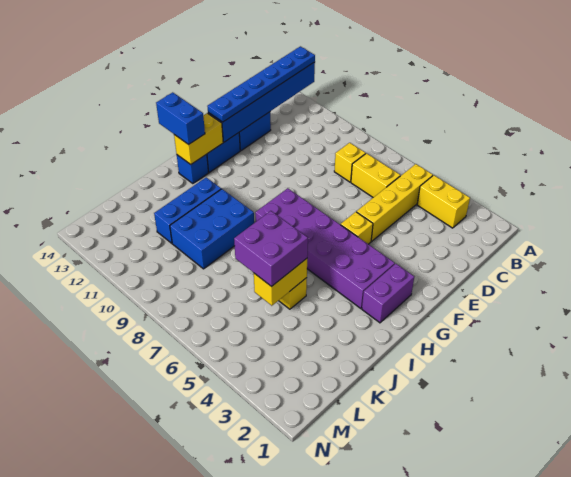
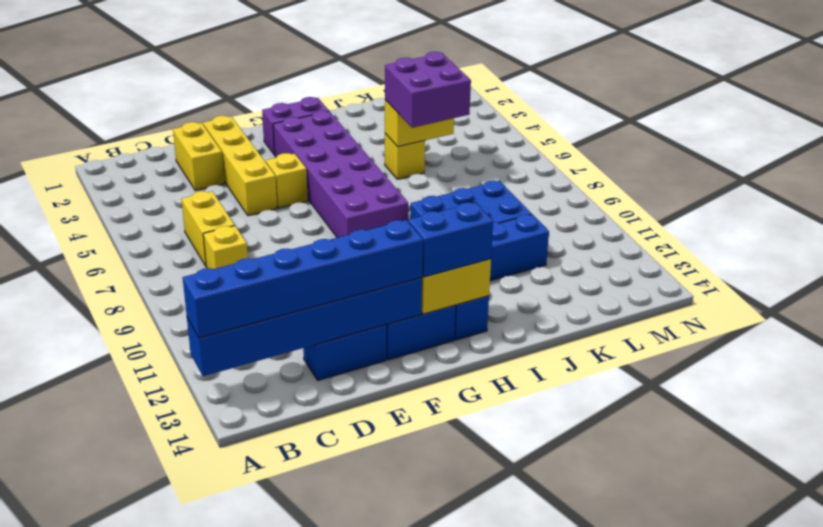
blue 1x6 plate [207,46,315,122] -> blue 1x6 brick [183,220,423,338]
yellow 1x2 brick [417,175,470,228] -> yellow 1x2 brick moved to [173,122,224,191]
yellow 1x4 brick [357,164,433,241] -> yellow 1x4 brick turned to [203,116,277,216]
blue 1x2 brick [156,92,205,145] -> blue 1x2 brick turned to [408,202,493,277]

